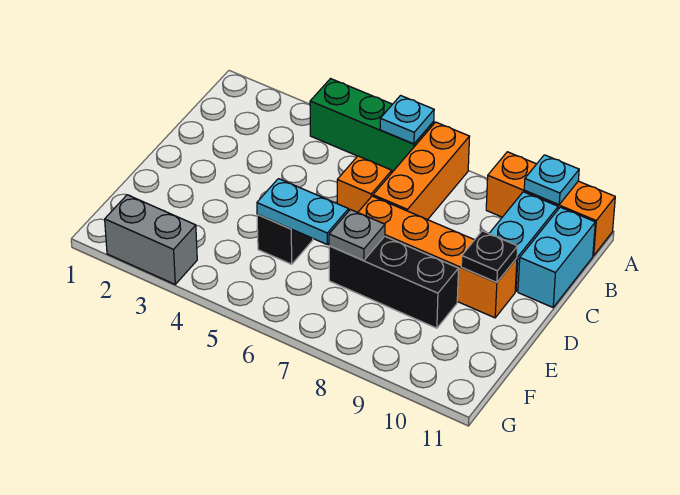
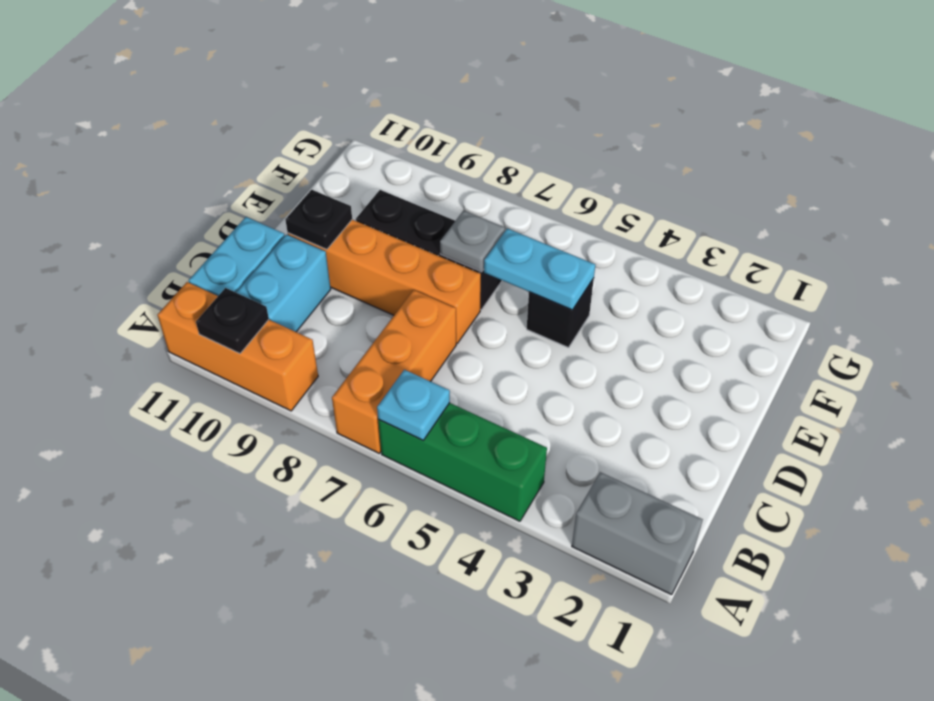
cyan 1x1 plate [524,155,579,204] -> black 1x1 plate [196,288,269,354]
orange 1x1 brick [337,156,392,212] -> none
grey 1x2 brick [105,195,197,284] -> grey 1x2 brick moved to [572,472,703,595]

